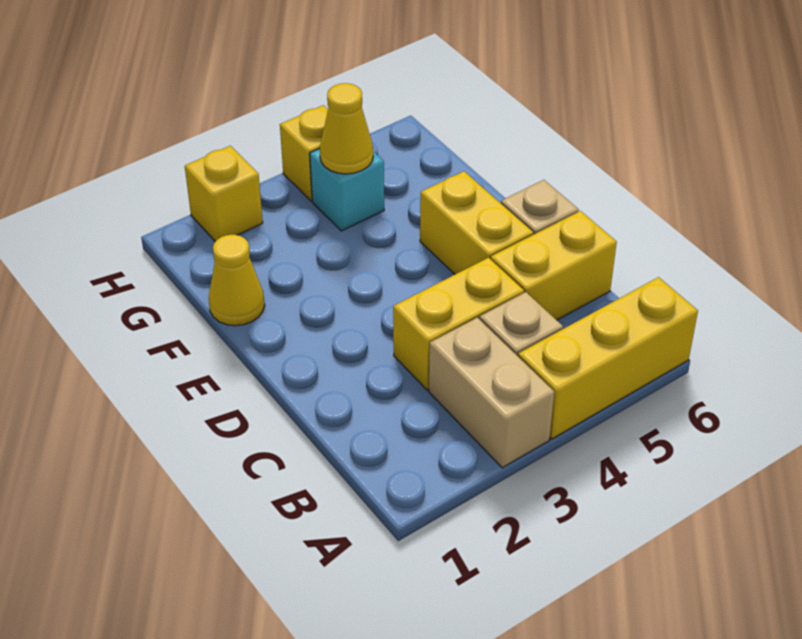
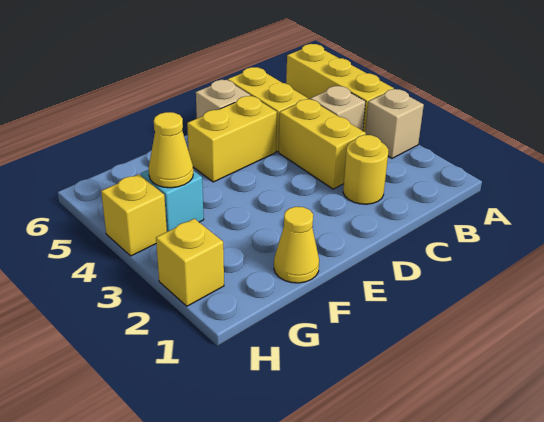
tan 1x2 brick [429,318,554,468] -> tan 1x1 brick [365,89,424,158]
none -> yellow 1x1 round brick [343,135,388,204]

